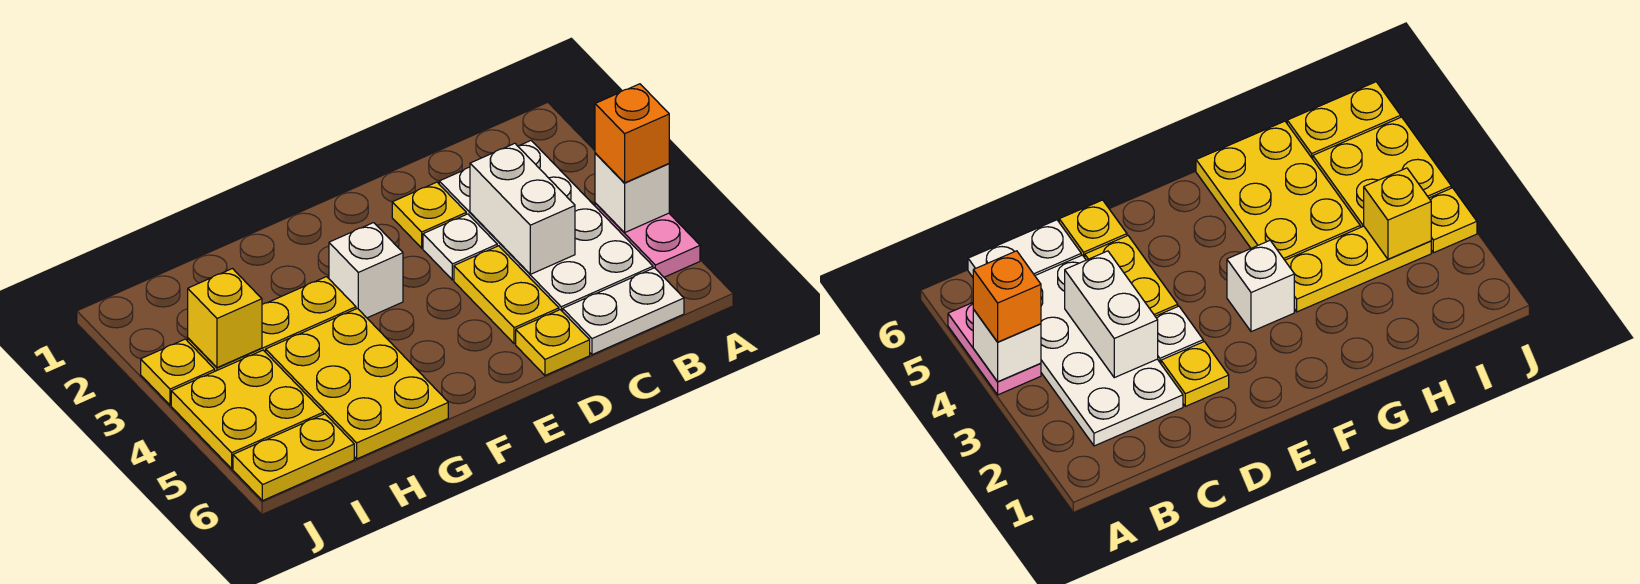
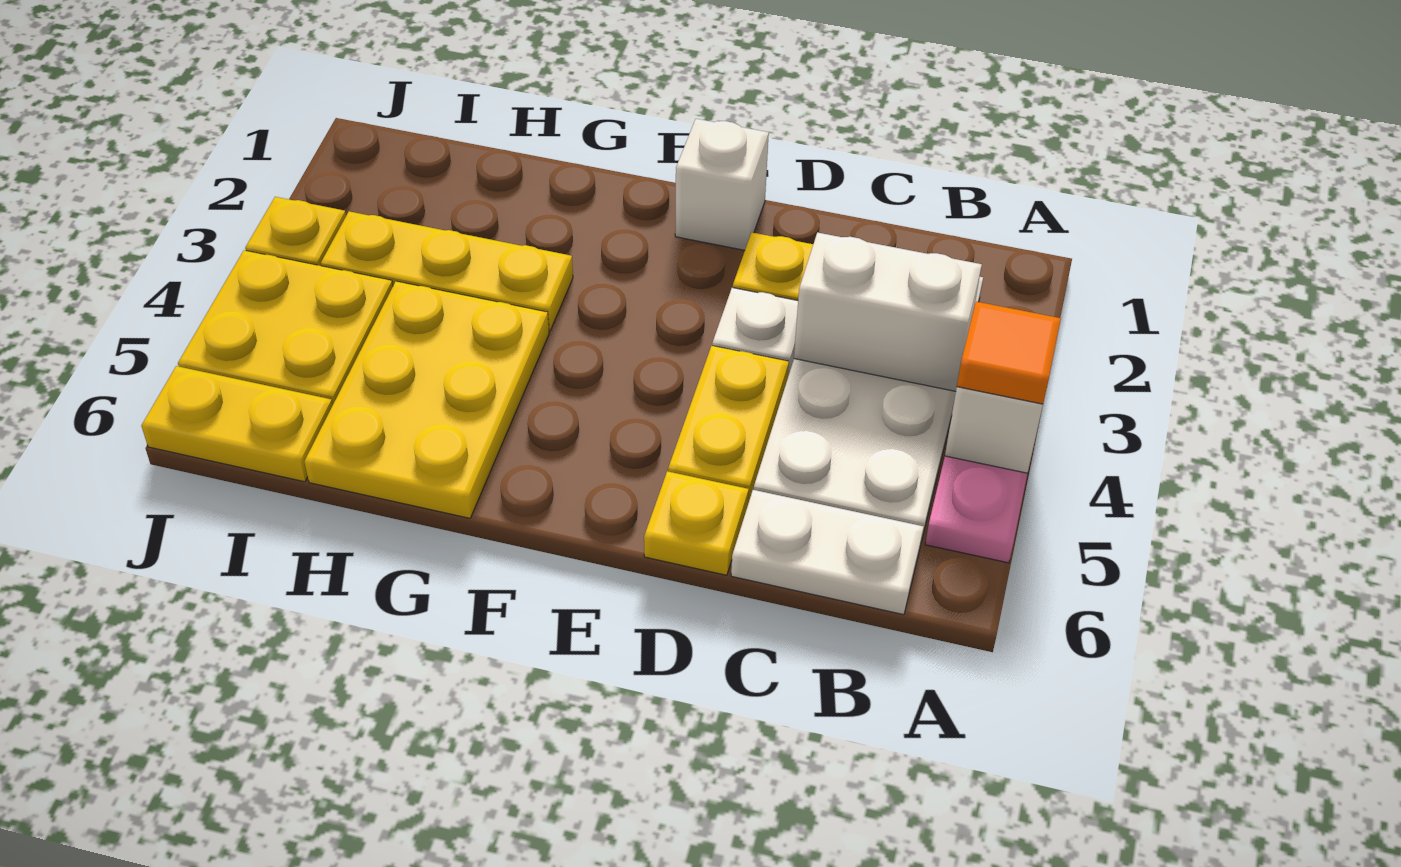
orange 1x1 brick [595,84,669,183] -> orange 1x1 tile [957,302,1061,404]
white 1x2 brick [470,143,575,274] -> white 1x2 brick turned to [794,233,982,391]
white 1x1 brick [329,223,403,318] -> white 1x1 brick moved to [675,119,769,250]
yellow 1x1 brick [188,269,262,368] -> none

